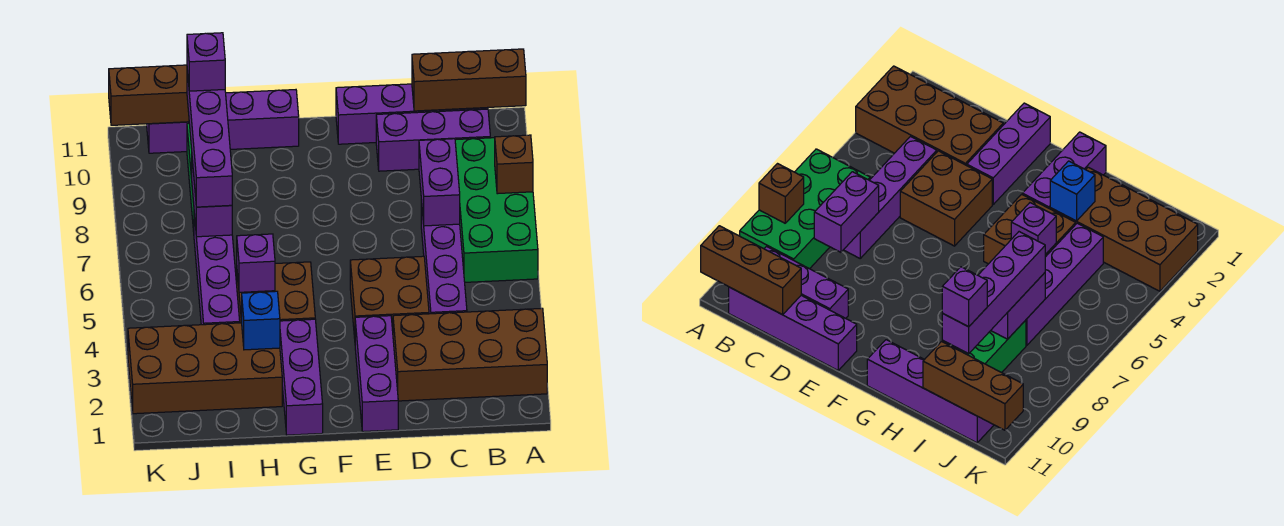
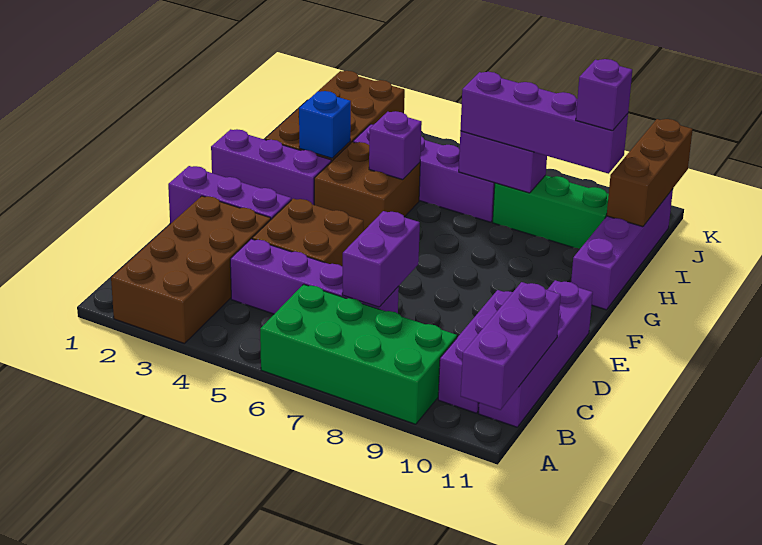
brown 1x1 brick [495,135,533,194] -> none
brown 1x3 brick [412,49,526,111] -> purple 1x3 brick [461,282,561,410]
purple 1x2 brick [419,139,460,226] -> purple 1x2 brick turned to [342,211,420,307]

